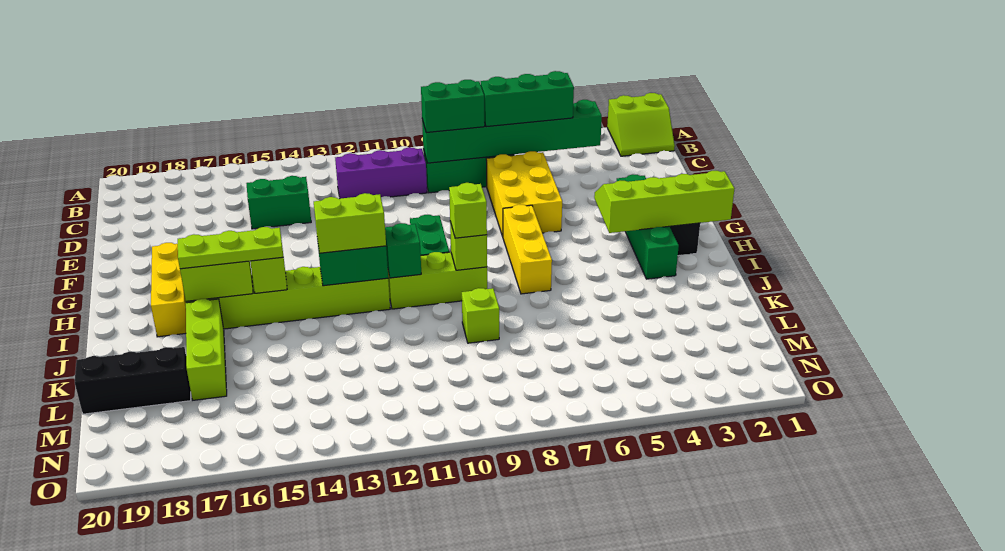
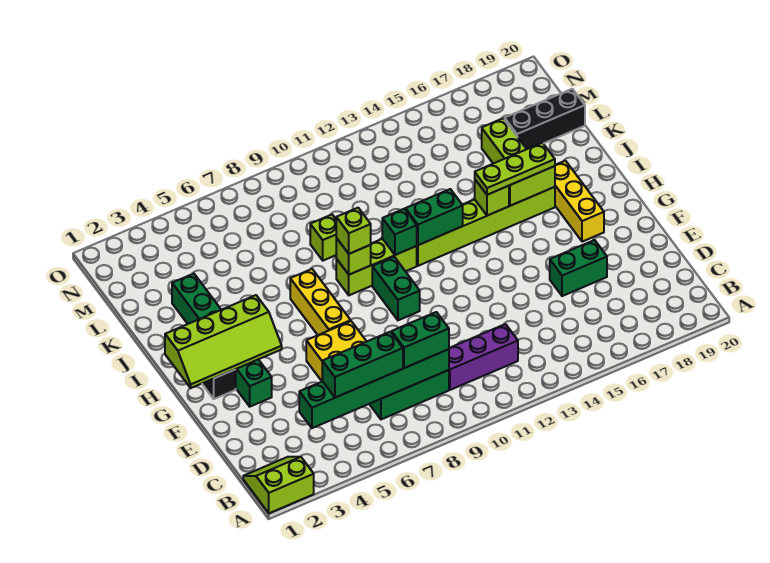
green 1x2 brick [246,176,311,229] -> green 1x2 brick moved to [550,240,607,296]
green 1x4 brick [617,174,679,279] -> green 1x6 brick [172,274,272,407]
lime 1x2 brick [314,193,386,253] -> none

